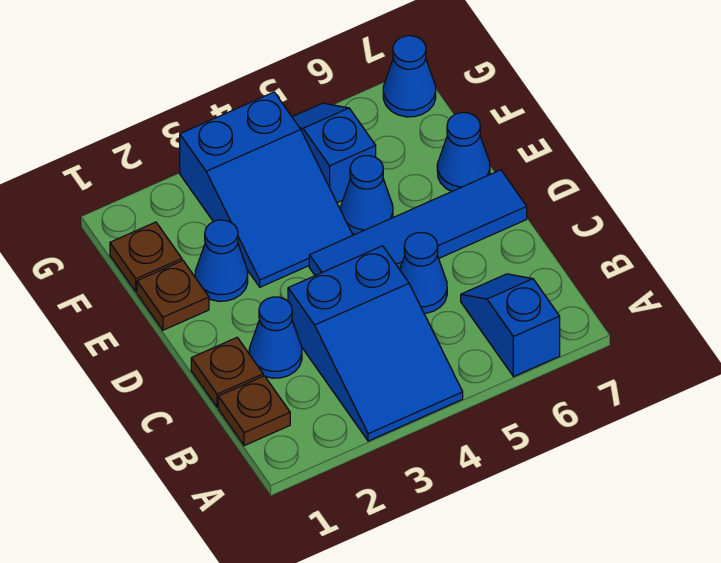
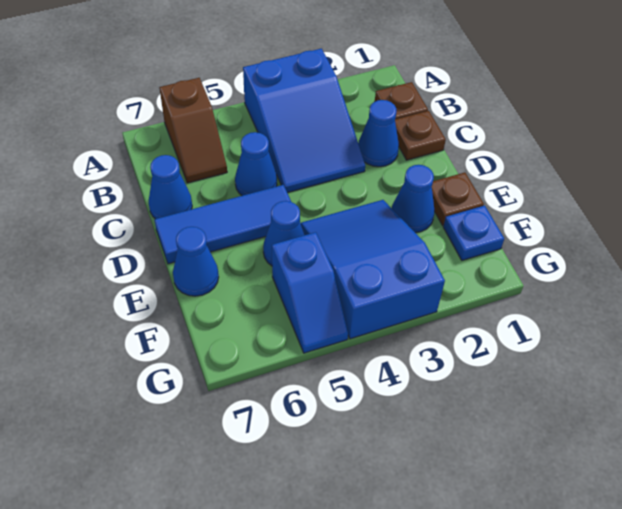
blue 2x3 slope [288,246,463,441] -> blue 2x3 slope turned to [243,49,365,193]
blue 1x2 slope [461,274,560,377] -> brown 1x2 slope [159,78,227,183]
blue 1x4 tile [309,170,527,276] -> blue 1x3 tile [155,185,291,264]
brown 1x1 plate [110,222,182,292] -> blue 1x1 plate [443,206,504,260]
blue 1x1 cone [383,36,436,117] -> blue 1x1 cone moved to [149,155,192,219]

